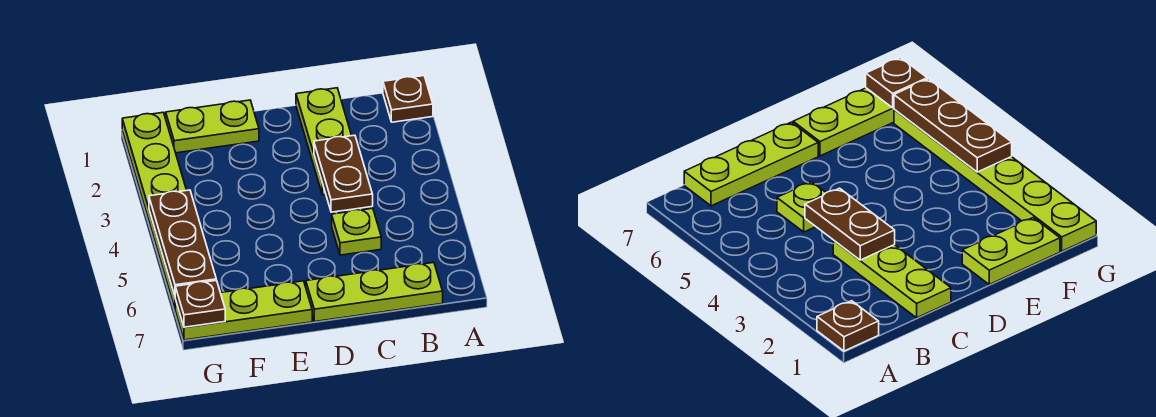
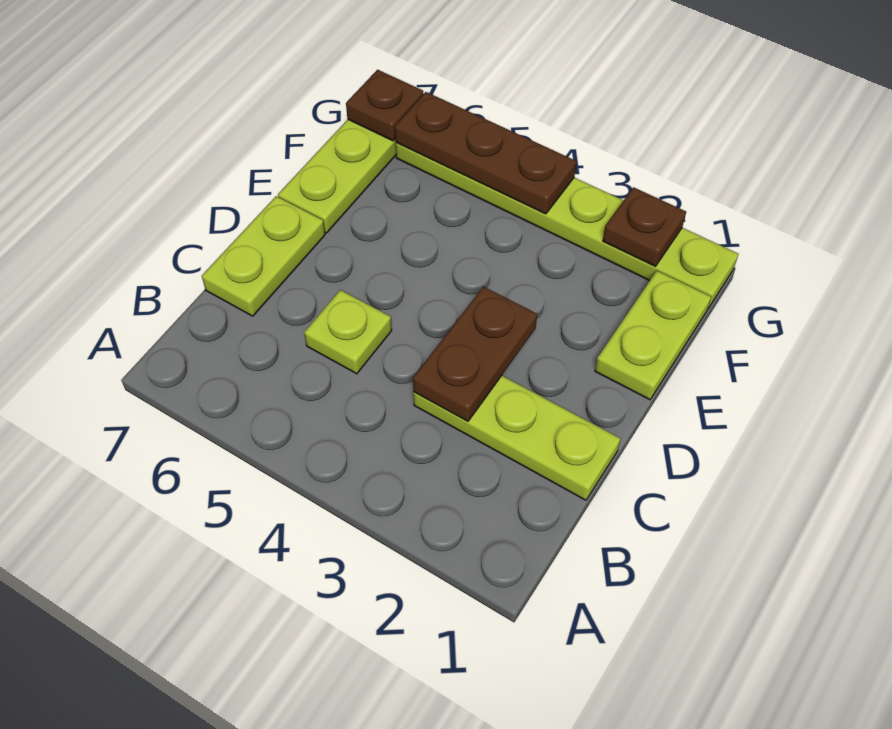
brown 1x1 plate [383,76,433,122] -> brown 1x1 plate moved to [603,187,686,266]
lime 1x3 plate [306,263,443,322] -> lime 1x2 plate [202,196,325,316]
brown 1x2 plate [314,135,373,212] -> brown 1x2 plate turned to [413,287,537,421]

